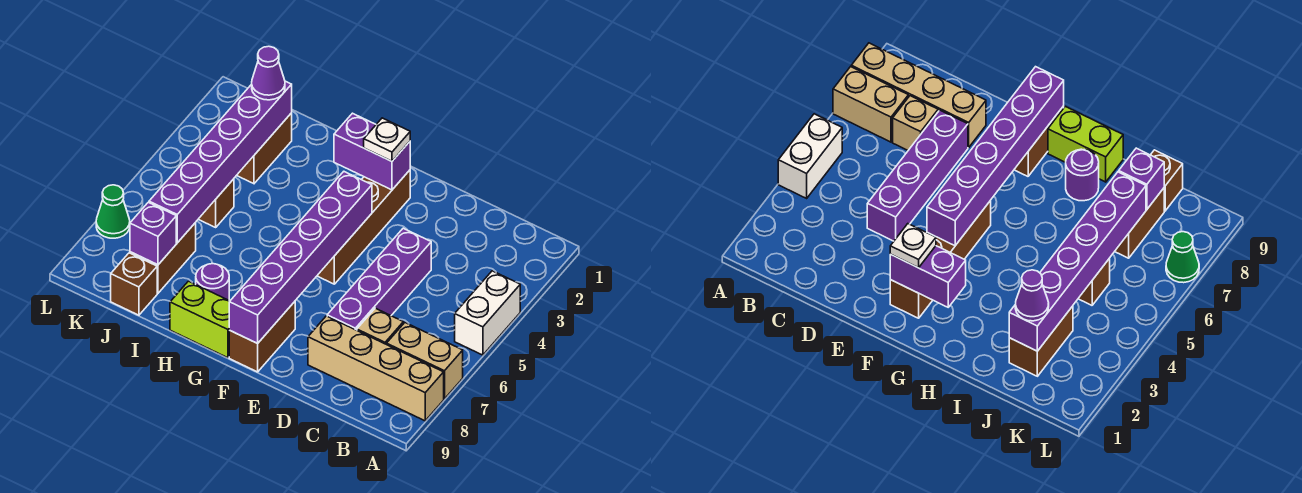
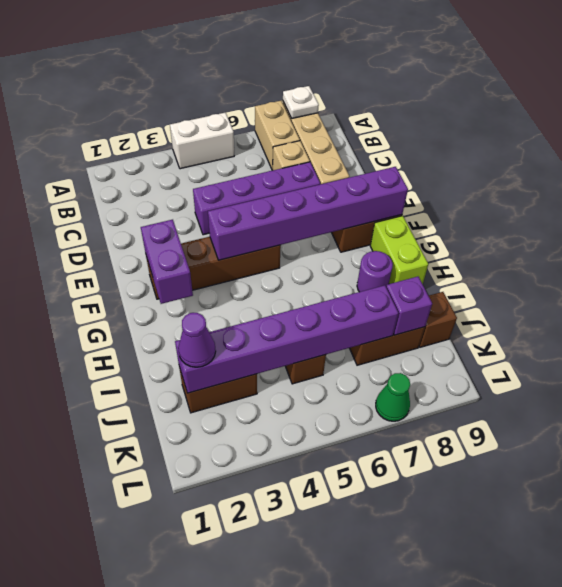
white 1x1 plate [364,118,410,161] -> white 1x1 plate moved to [283,86,319,118]

